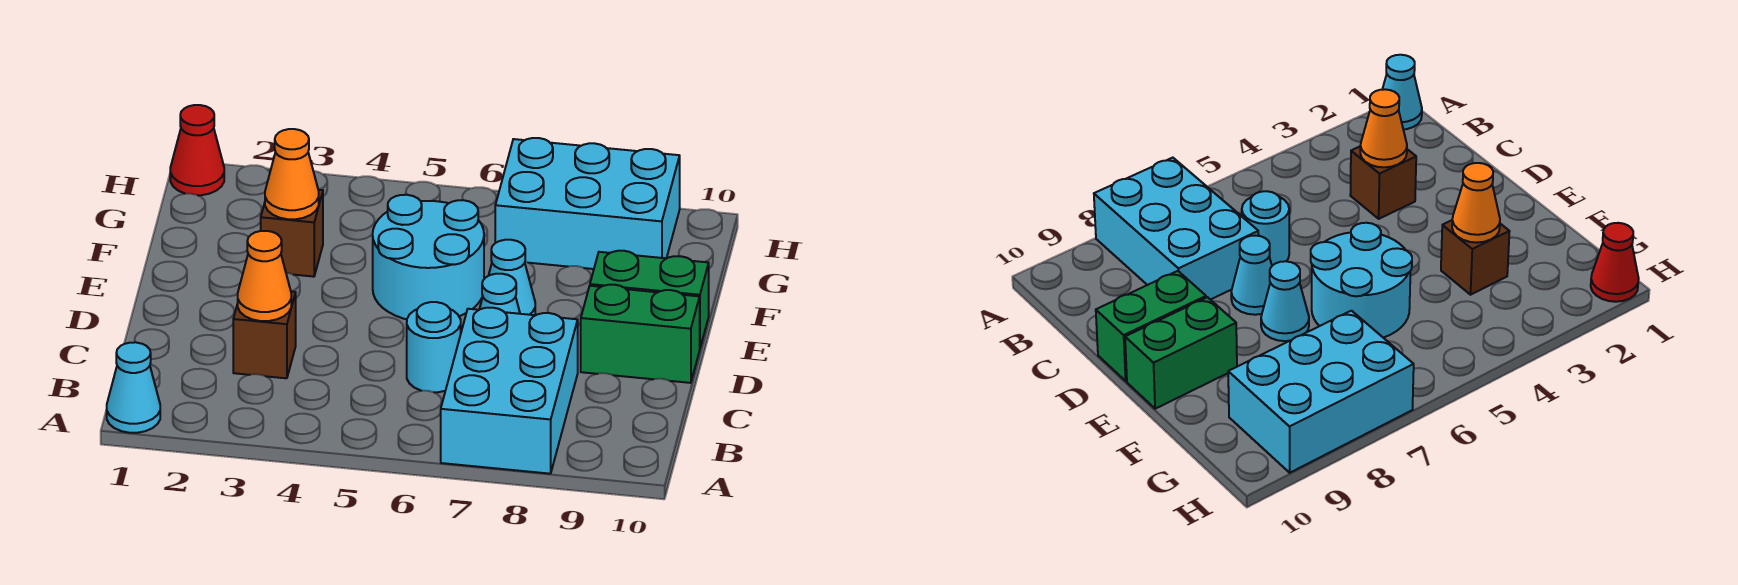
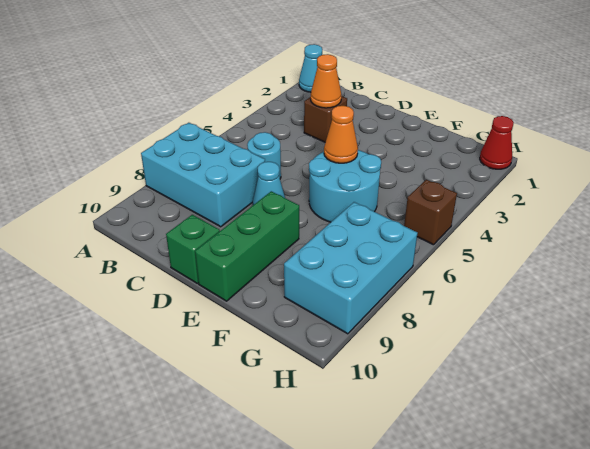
green 1x2 brick [581,285,700,383] -> green 1x1 brick [166,215,220,283]
cyan 1x1 cone [489,240,535,315] -> none
green 1x2 brick [590,251,709,347] -> green 1x3 brick [195,191,299,301]
brown 1x1 brick [261,190,323,277] -> brown 1x1 brick moved to [404,180,457,245]
orange 1x1 cone [265,129,319,219] -> orange 1x1 cone moved to [324,106,358,163]

